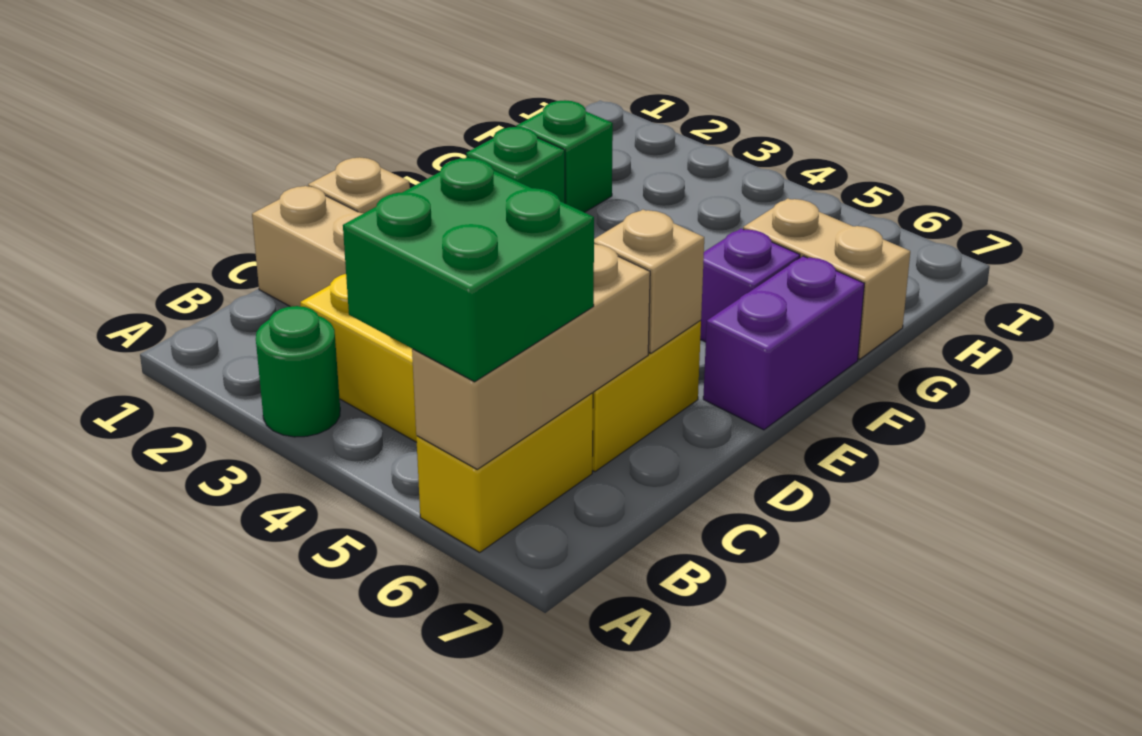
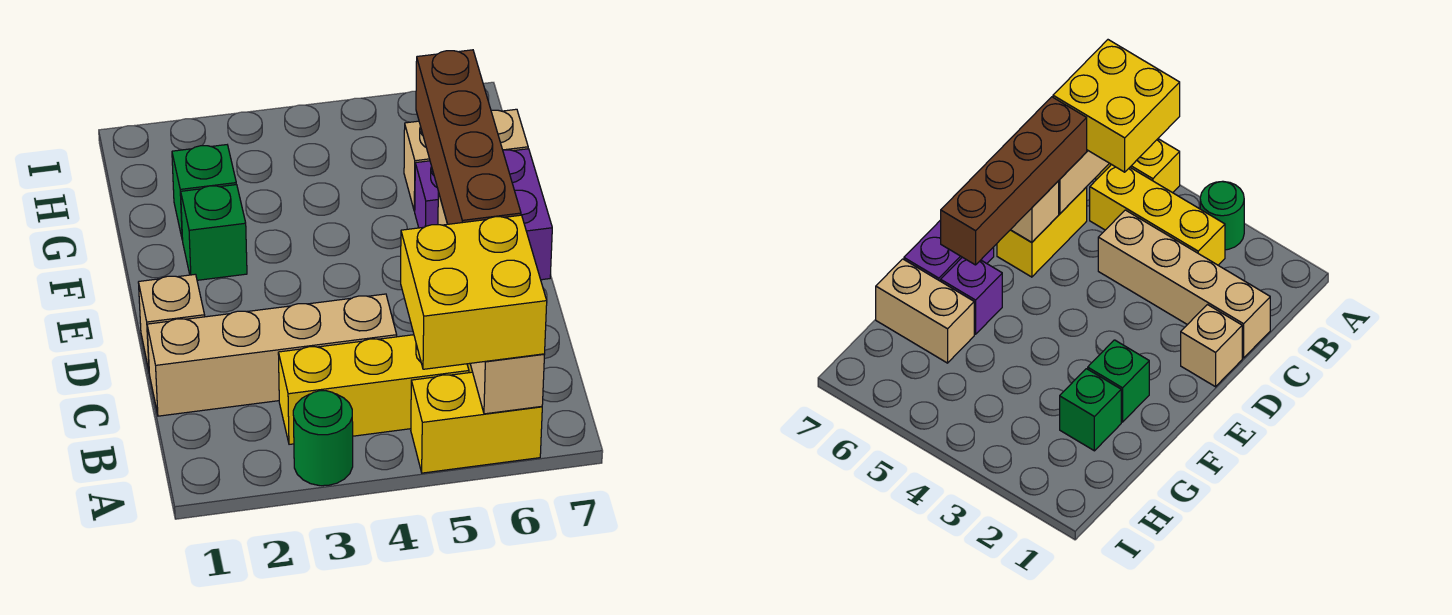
green 2x2 brick [343,158,594,382] -> yellow 2x2 brick [401,215,547,369]
yellow 1x2 brick [416,393,593,552] -> yellow 1x2 brick turned to [411,372,542,473]
none -> brown 1x4 brick [416,50,521,224]

